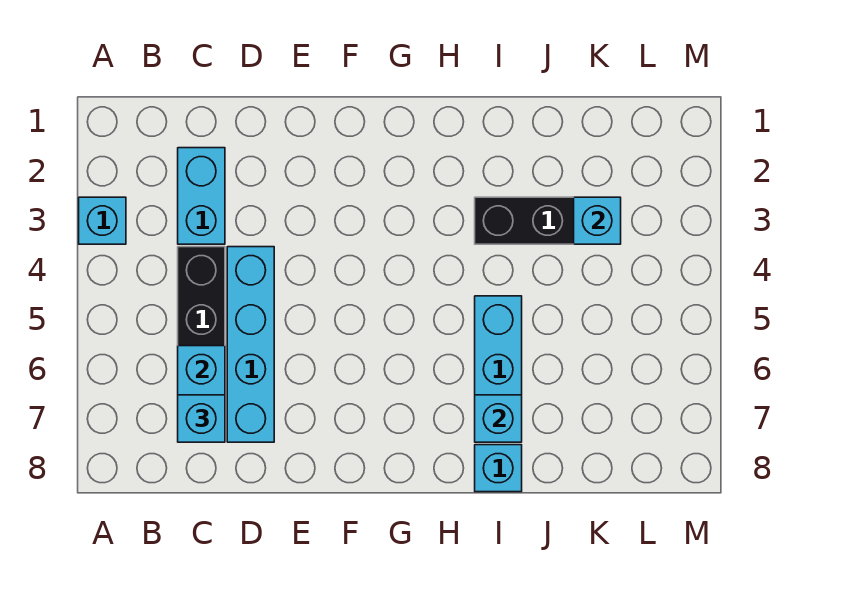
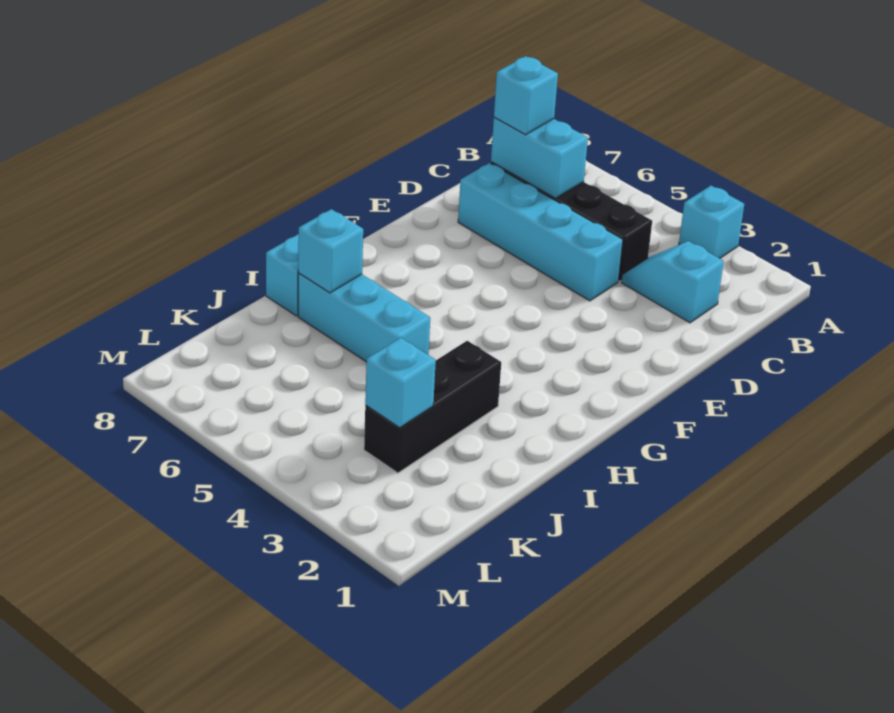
cyan 1x2 brick [178,148,225,244] -> cyan 1x2 slope [621,241,724,323]

